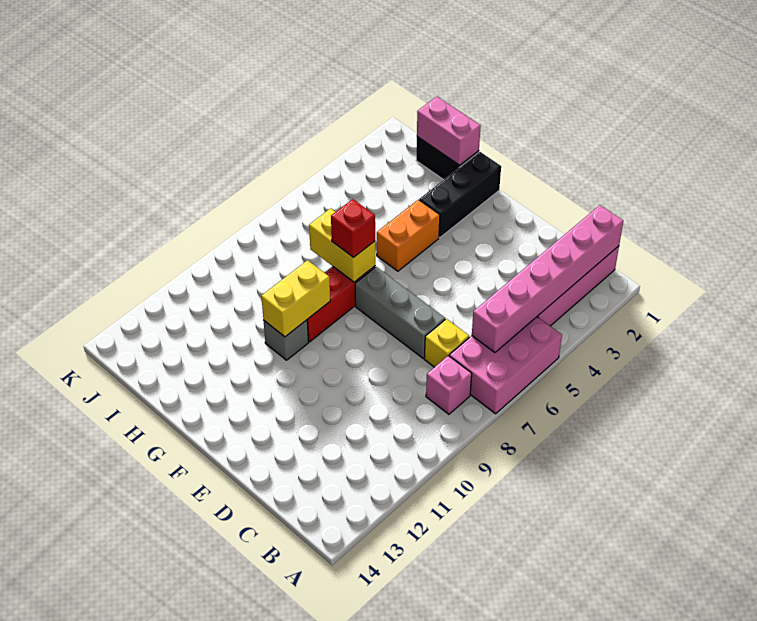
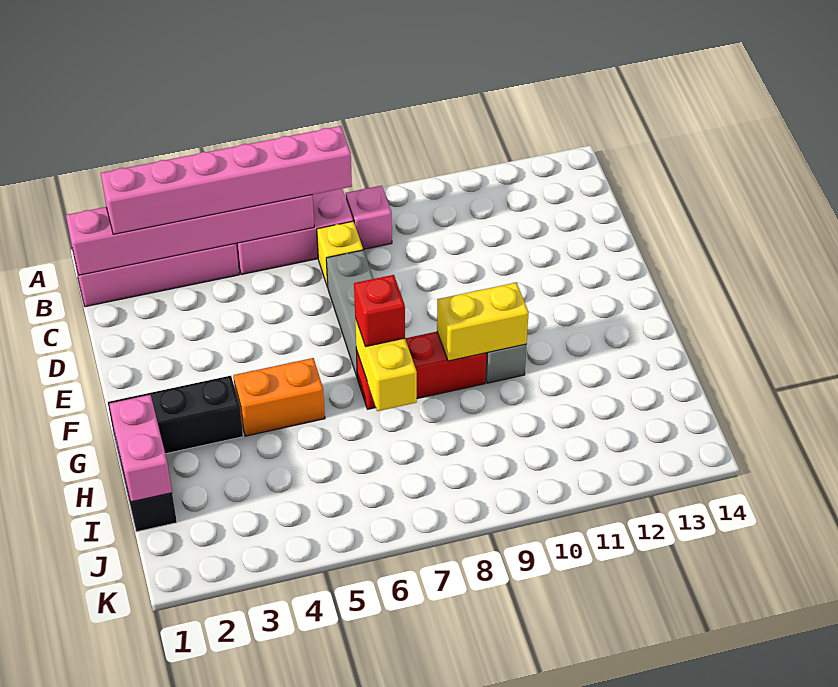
none -> pink 1x6 brick [101,126,352,234]

